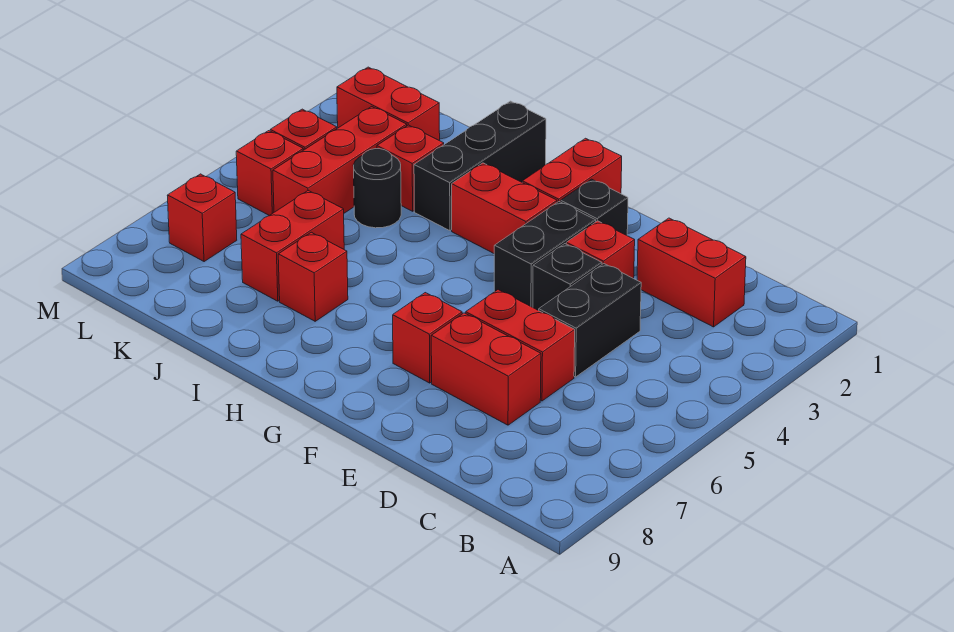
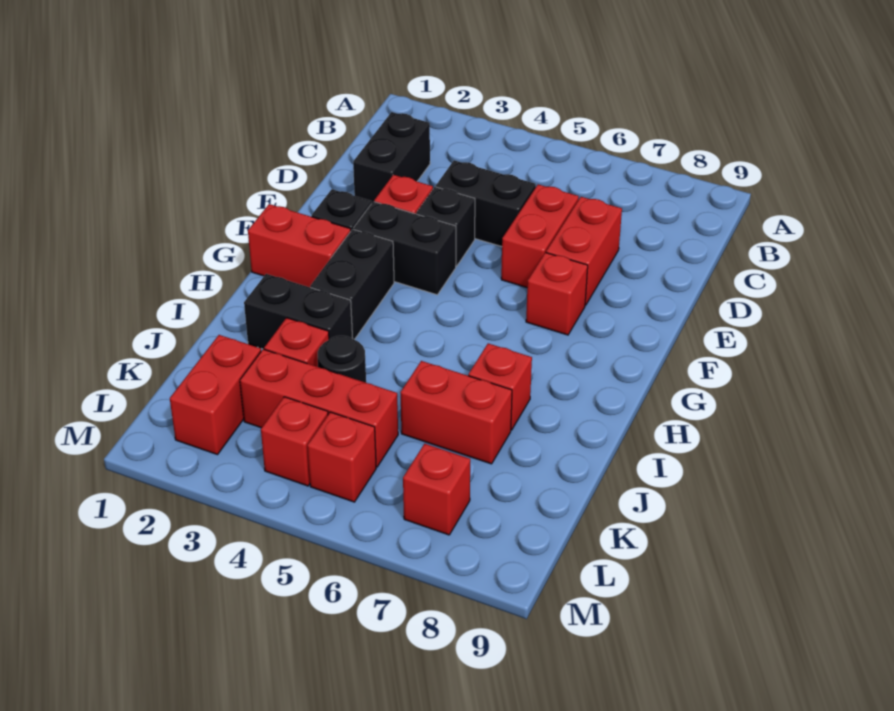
red 1x2 brick [637,218,746,327] -> black 1x2 brick [353,112,430,204]
red 1x2 brick [452,163,557,253] -> black 1x2 brick [310,229,394,340]
black 1x3 brick [414,101,546,231] -> black 1x2 brick [244,274,353,349]

